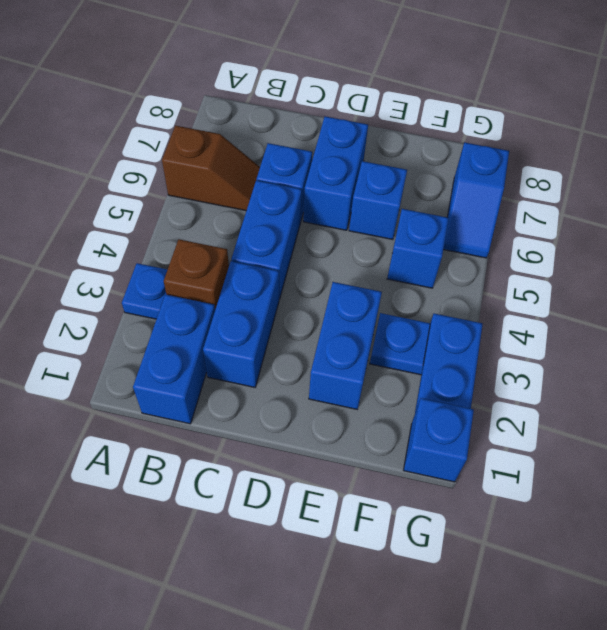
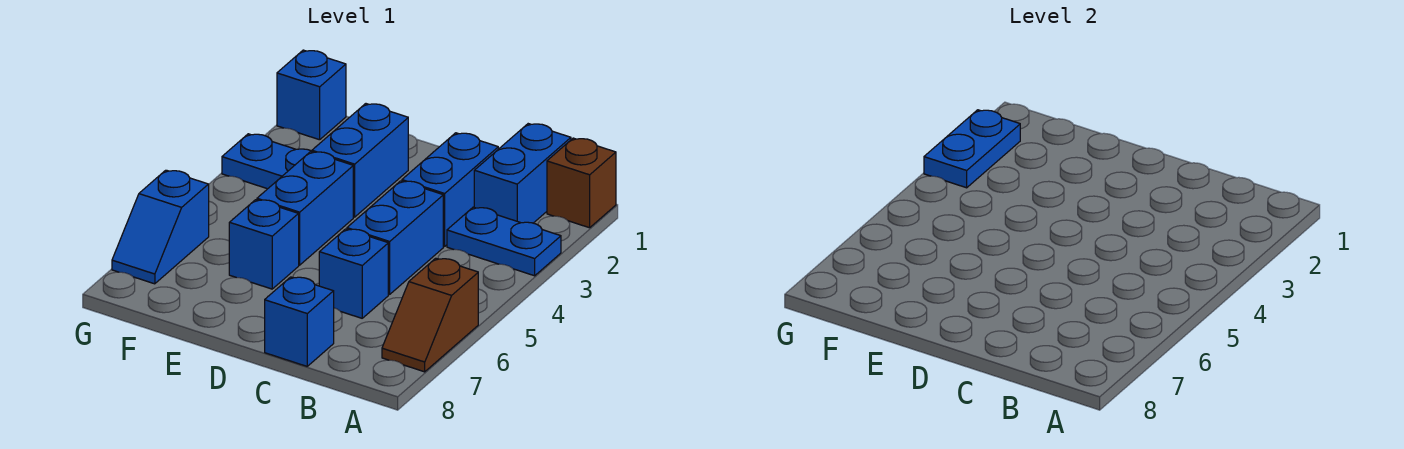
brown 1x2 slope [162,126,260,211] -> brown 1x2 slope turned to [382,258,478,372]
brown 1x1 brick [164,239,229,309] -> brown 1x1 brick moved to [547,138,616,228]
blue 1x2 brick [303,117,368,230] -> blue 1x2 brick moved to [257,152,353,265]
blue 1x1 brick [387,209,449,288] -> blue 1x1 brick moved to [265,277,334,366]
blue 1x2 slope [443,142,509,258] -> blue 1x2 slope turned to [112,170,209,284]

